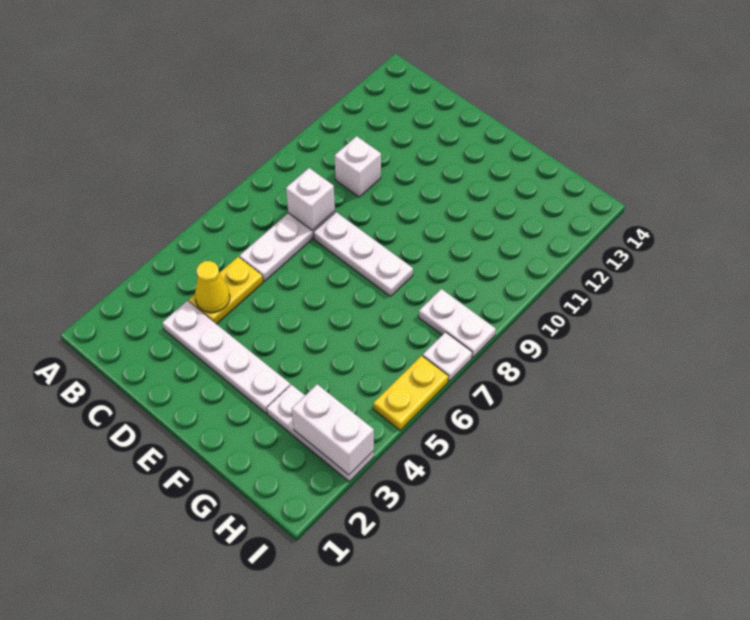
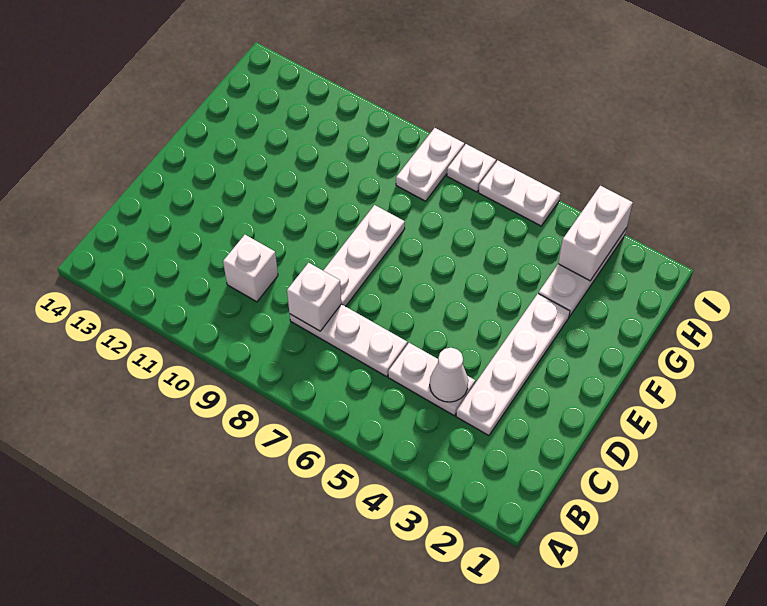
yellow 1x2 plate [189,257,263,324] -> white 1x2 plate [388,343,475,416]
yellow 1x1 cone [195,261,230,313] -> white 1x1 cone [430,348,468,402]
yellow 1x2 plate [373,356,448,430] -> white 1x2 plate [479,160,560,226]

